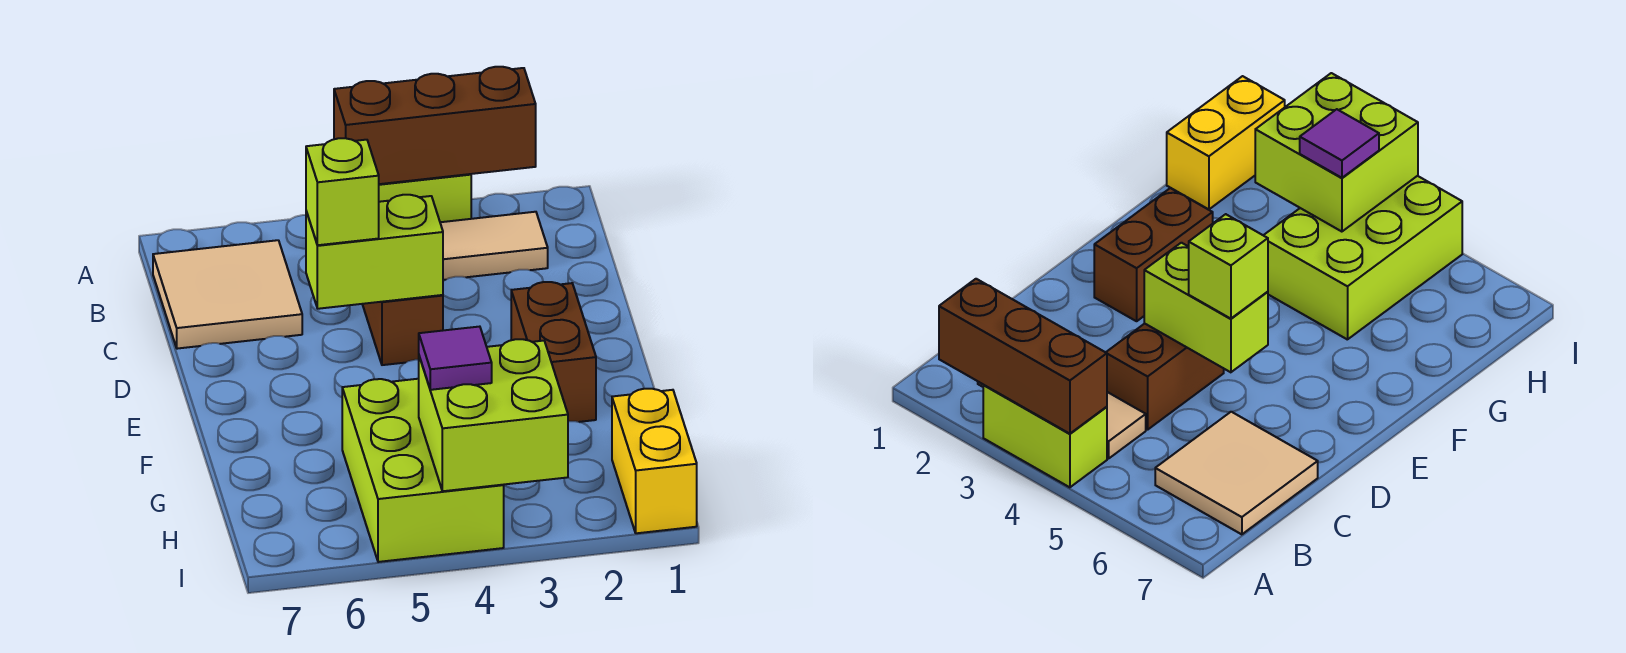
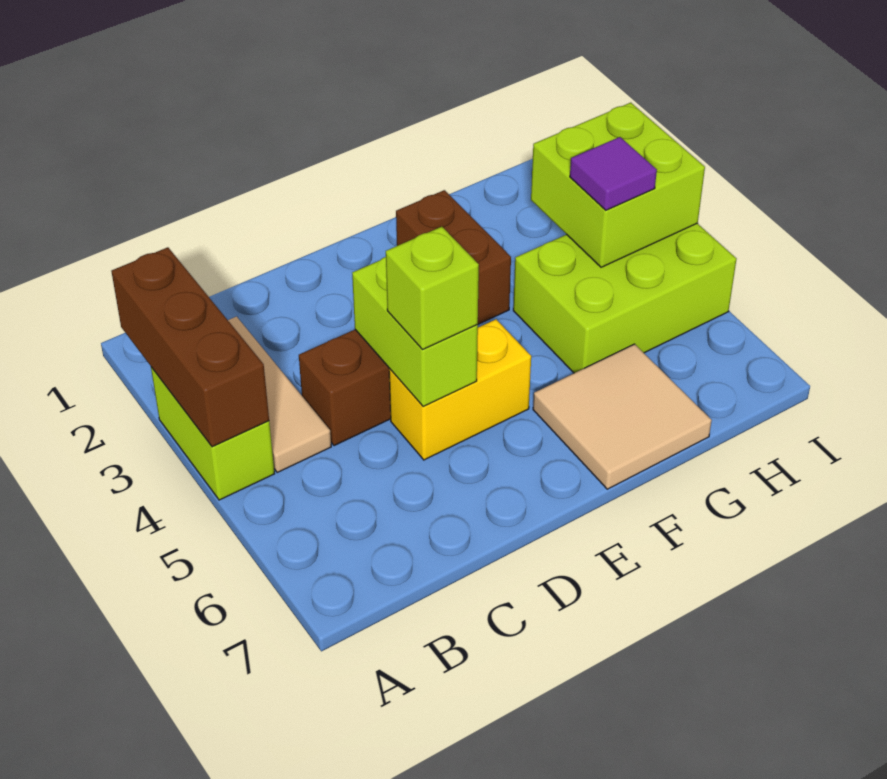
tan 2x2 tile [153,240,302,349] -> tan 2x2 tile moved to [533,344,712,489]
brown 1x2 brick [511,282,596,422] -> brown 1x2 brick turned to [396,190,511,325]
yellow 1x2 brick [612,389,697,533] -> yellow 1x2 brick moved to [389,319,531,460]

